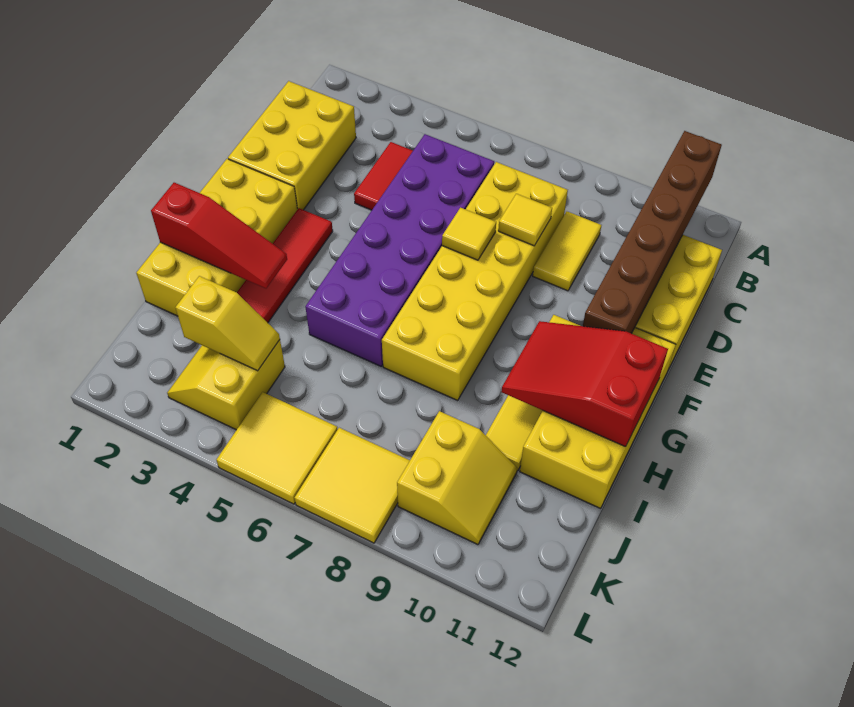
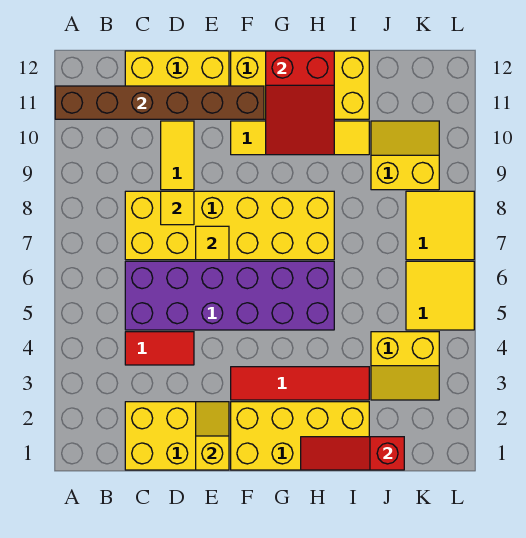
yellow 1x2 tile [533,212,601,291] -> yellow 1x2 tile turned to [161,121,194,190]
red 1x3 slope [151,183,287,288] -> red 1x3 slope turned to [301,437,404,470]
yellow 1x2 slope [175,276,280,371] -> yellow 1x2 slope moved to [196,402,229,470]

